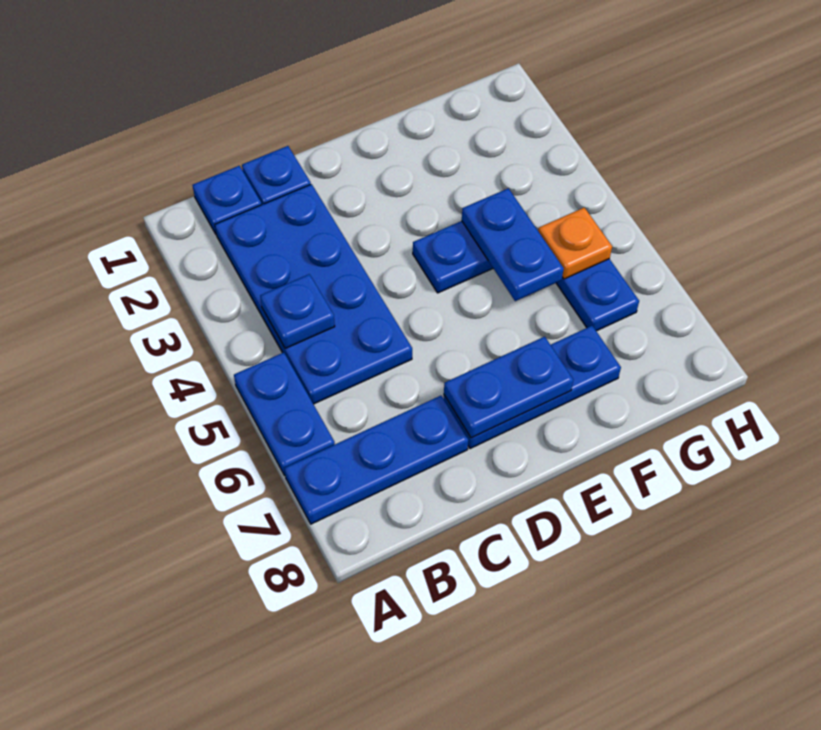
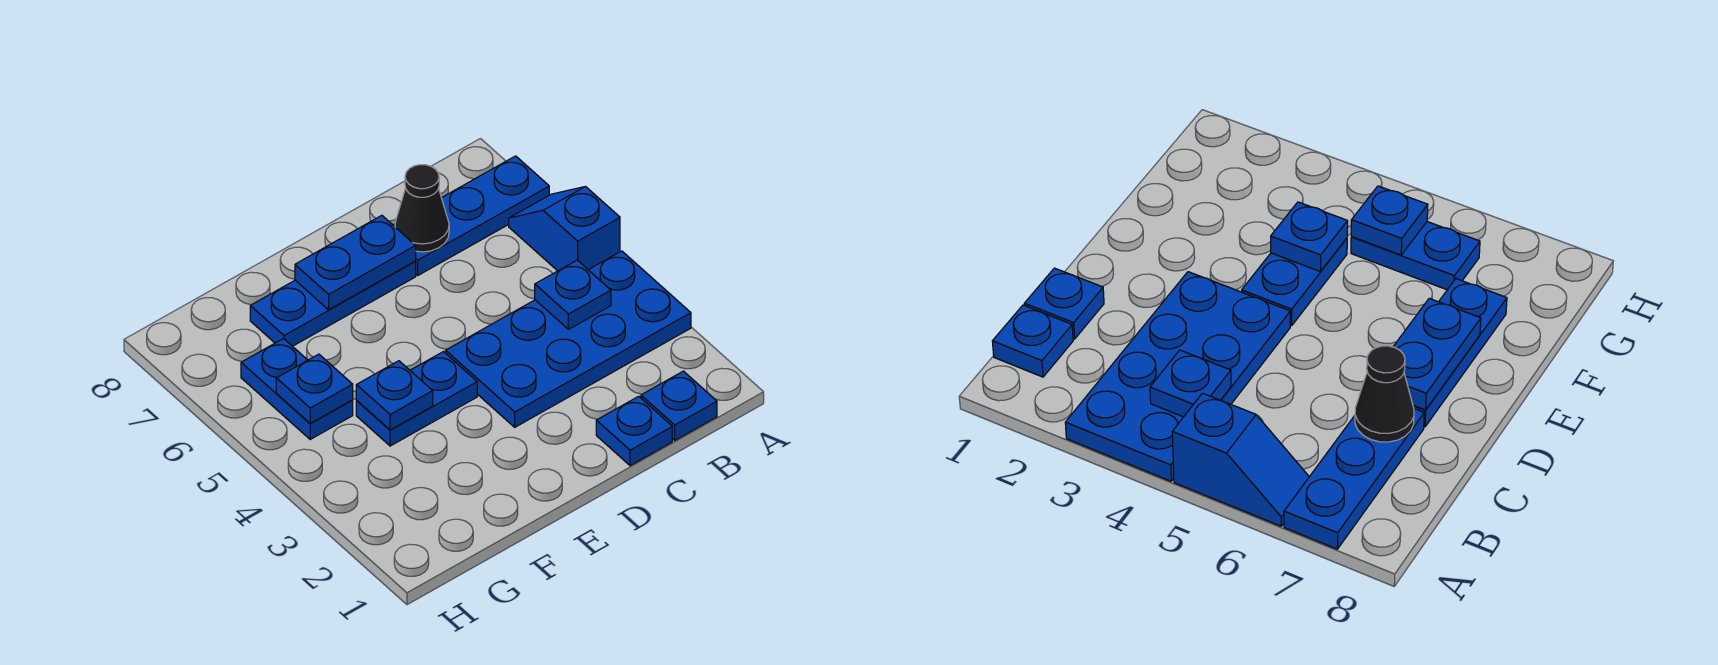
blue 1x2 plate [234,353,335,476] -> blue 1x2 slope [509,187,620,271]
blue 2x4 plate [215,184,412,404] -> blue 2x4 plate turned to [446,251,691,427]
none -> black 1x1 cone [395,165,449,252]
blue 1x2 plate [462,188,564,301] -> blue 1x1 plate [356,361,433,430]
orange 1x1 plate [538,208,612,279] -> blue 1x1 plate [276,354,353,423]

